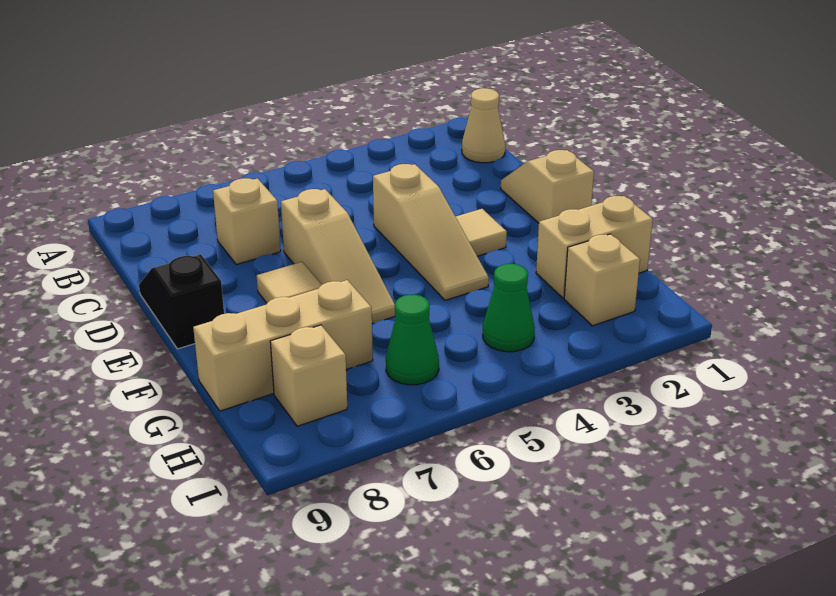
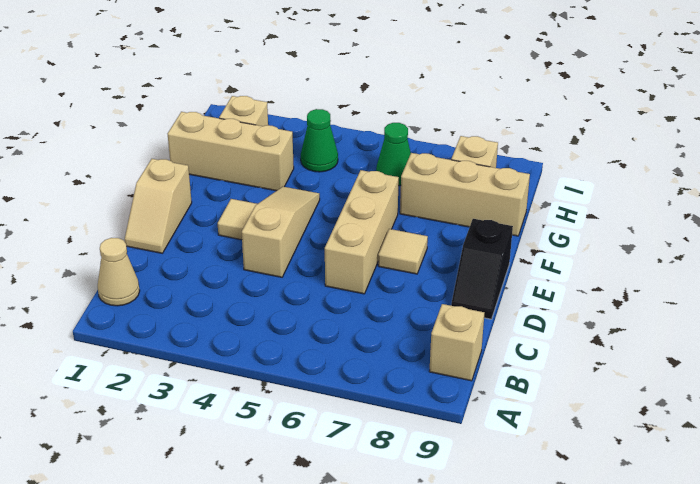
tan 1x1 brick [213,178,281,265] -> tan 1x1 brick moved to [429,304,484,381]
tan 1x3 slope [281,189,395,324] -> tan 1x3 brick [325,170,399,294]
tan 1x2 brick [536,196,653,298] -> tan 1x3 brick [168,112,294,191]

